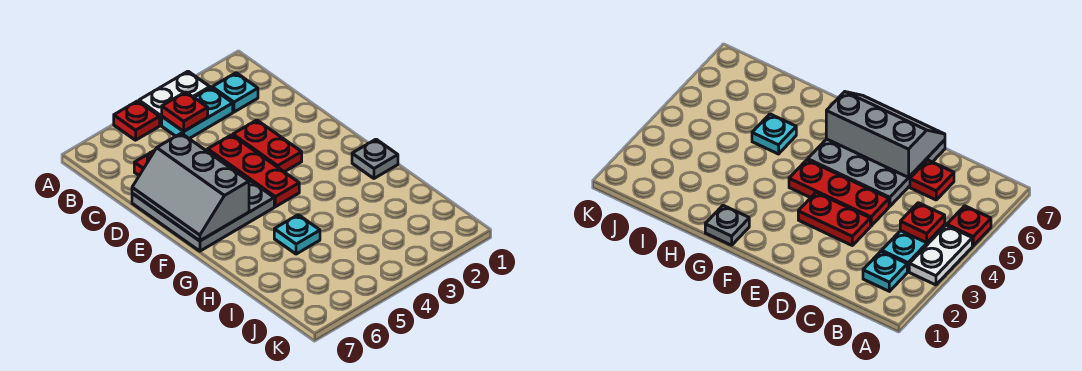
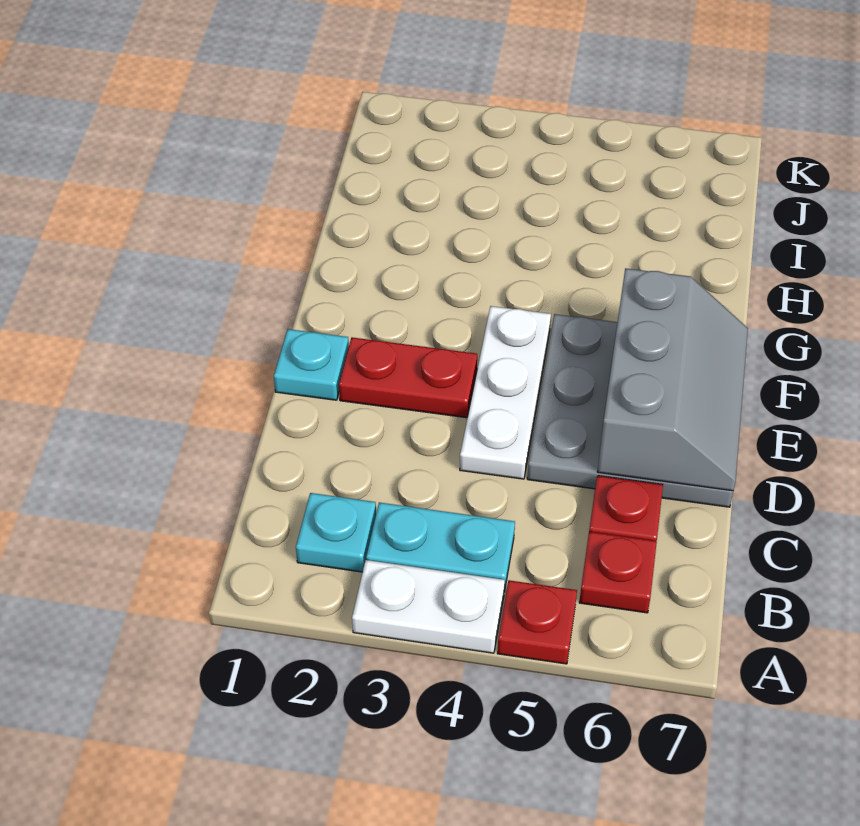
red 1x1 plate [162,92,208,131] -> red 1x1 plate moved to [579,532,657,613]
red 1x2 plate [233,120,302,172] -> red 1x2 plate turned to [339,337,477,418]
red 1x3 plate [208,135,299,207] -> white 1x3 plate [460,306,551,479]
grey 1x1 plate [352,139,398,178] -> none
cyan 1x1 plate [274,215,320,254] -> cyan 1x1 plate moved to [274,329,349,400]

